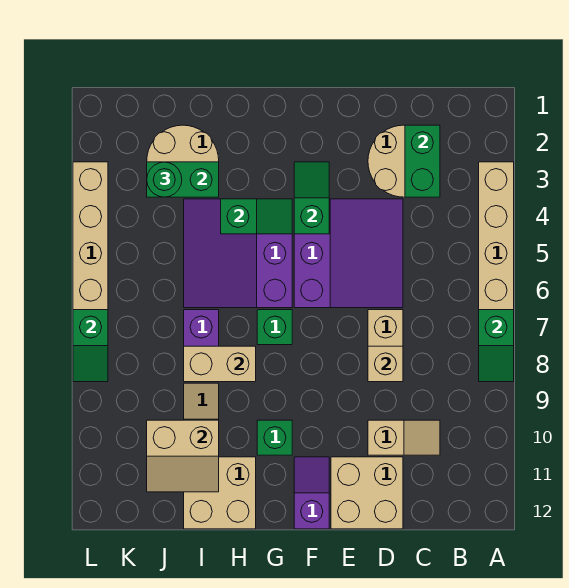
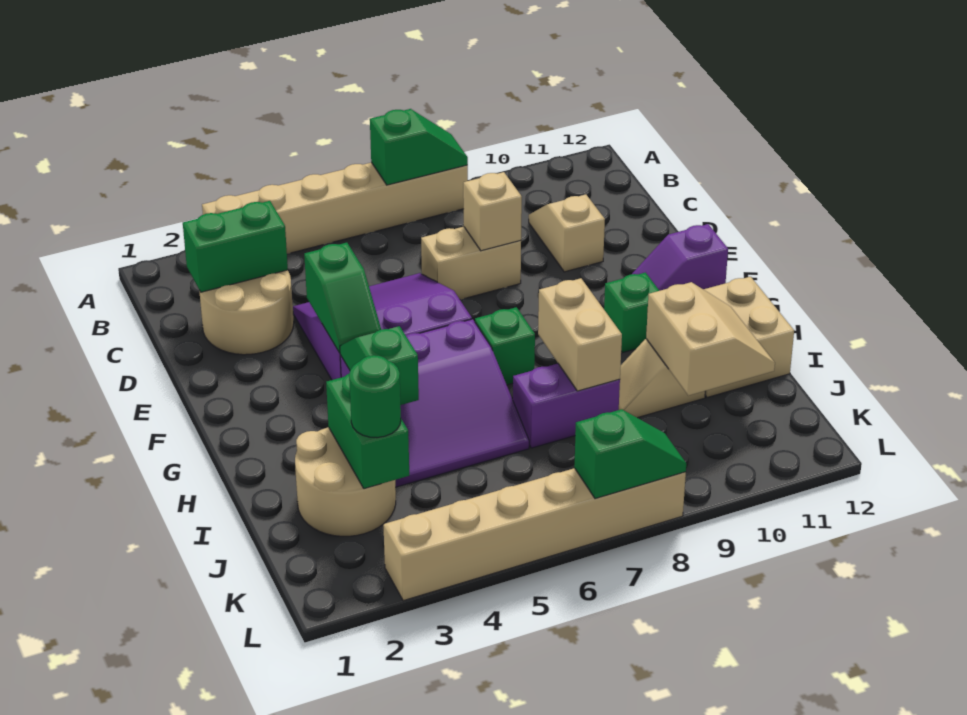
tan 2x2 brick [331,457,403,529] -> none
green 1x2 slope [294,162,329,234] -> green 1x2 slope turned to [304,243,381,353]

